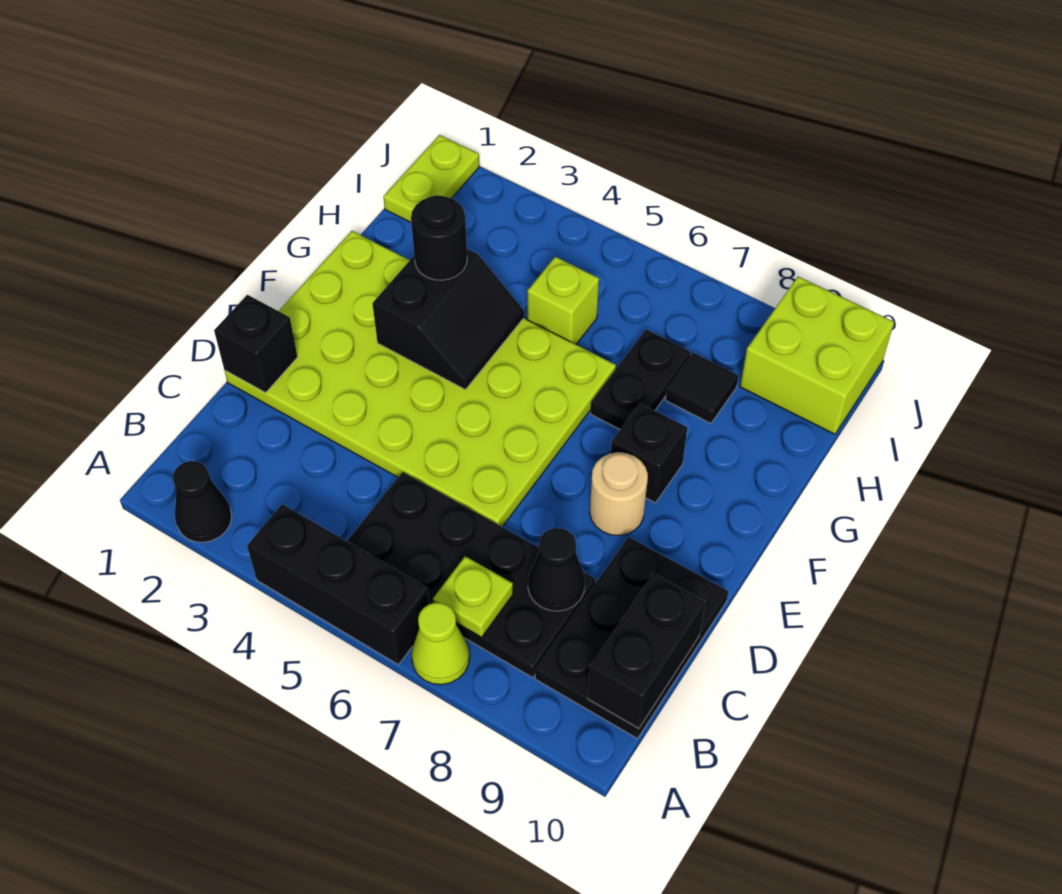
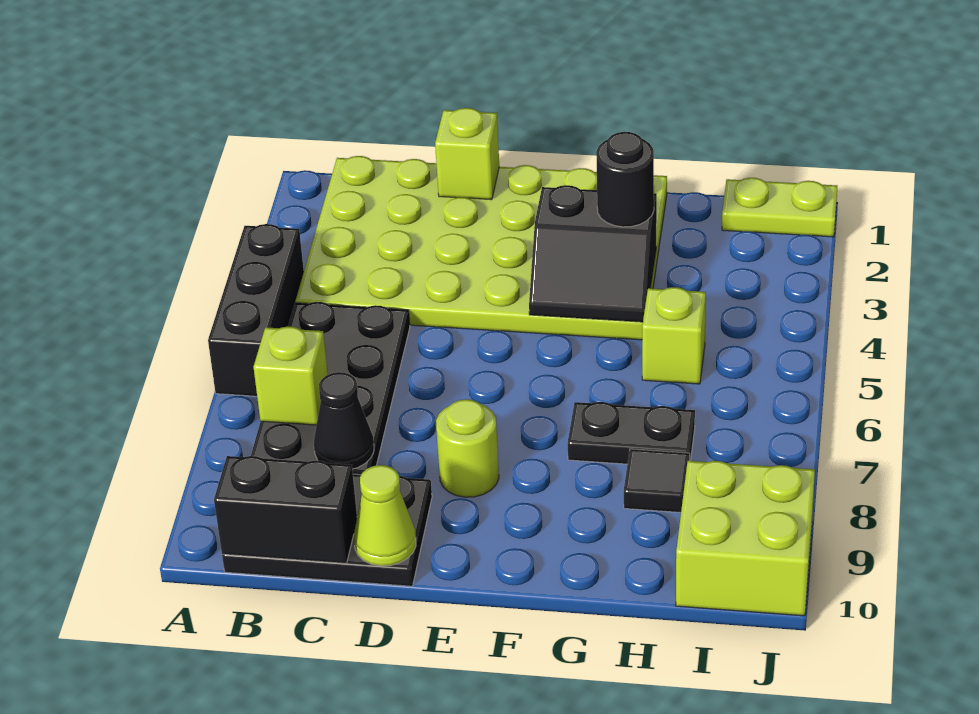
black 1x1 cone [173,461,232,542] -> none
lime 1x1 cone [411,603,470,685] -> lime 1x1 cone moved to [354,465,416,566]
lime 1x1 plate [433,556,513,637] -> lime 1x1 brick [254,327,328,425]
lime 4x6 plate [224,231,616,527] -> lime 4x6 plate turned to [296,156,667,340]
black 1x1 brick [214,295,297,393] -> lime 1x1 brick [435,108,499,200]
tan 1x1 round brick [590,452,648,536] -> lime 1x1 round brick [436,399,499,497]
black 1x1 brick [611,403,687,503] -> none

